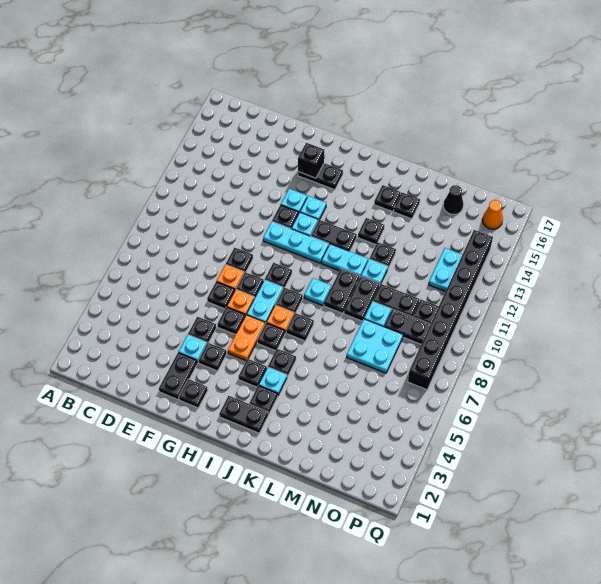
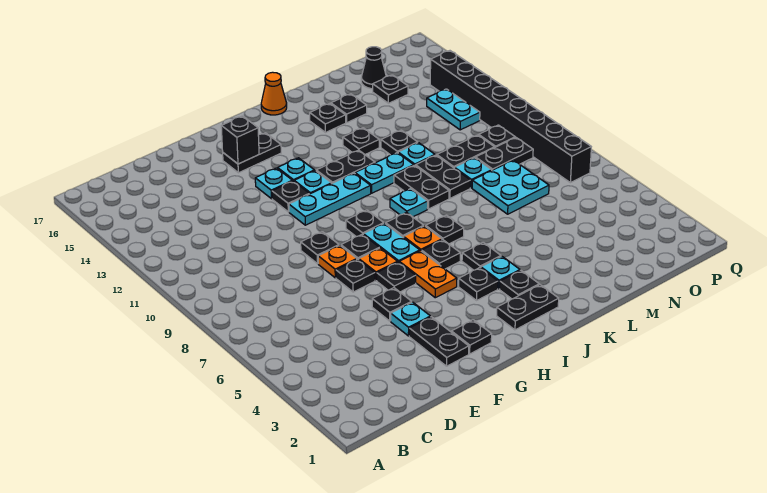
black 1x1 plate [198,343,227,371] -> black 1x1 plate moved to [373,75,408,103]
orange 1x1 cone [482,200,503,229] -> orange 1x1 cone moved to [261,72,287,115]

